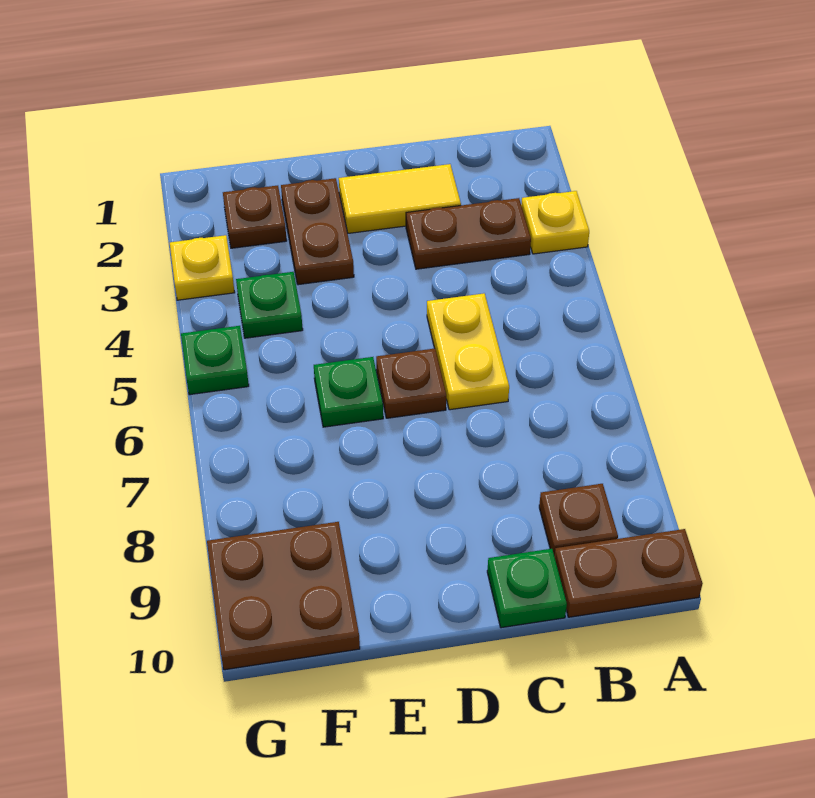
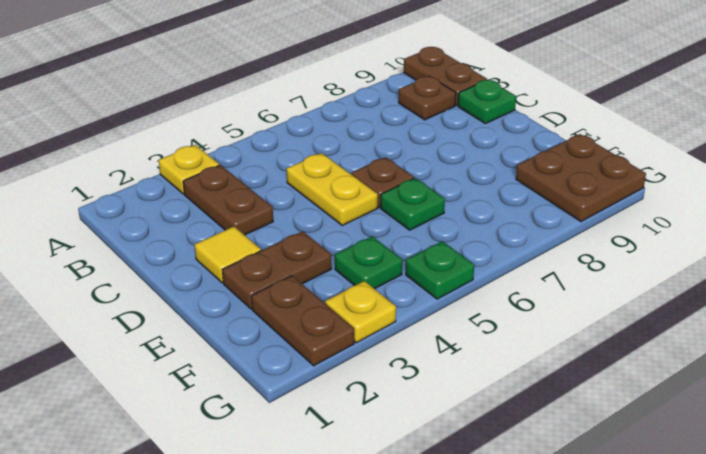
yellow 1x2 tile [339,164,461,233] -> yellow 1x1 tile [195,227,261,283]
yellow 1x2 plate [427,293,509,410] -> yellow 1x2 plate turned to [287,153,378,225]
brown 1x1 plate [223,186,287,248] -> brown 1x2 plate [252,276,354,366]

